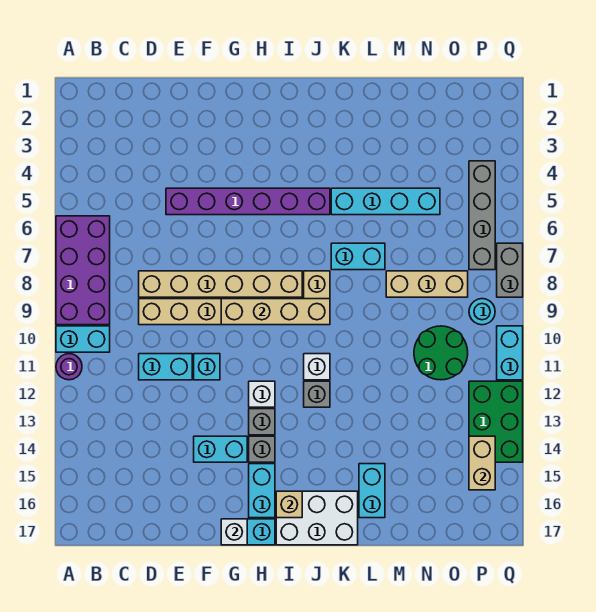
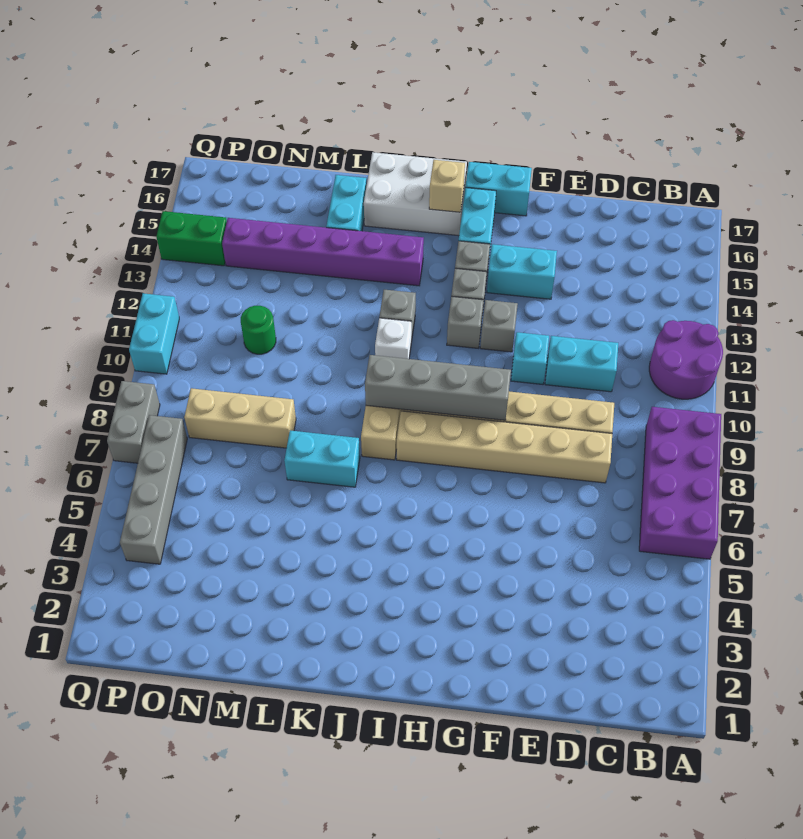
cyan 1x2 brick [56,326,110,352] -> none
purple 1x1 round brick [56,354,82,380] -> purple 2x2 round brick [649,320,723,399]
purple 1x6 brick [166,188,330,215] -> purple 1x6 brick moved to [222,218,424,286]
tan 1x4 brick [221,299,330,325] -> grey 1x4 brick [365,355,511,420]
none -> grey 1x1 brick [480,300,518,352]
white 1x1 brick [221,519,247,545] -> none
white 1x1 brick [249,381,275,407] -> grey 1x1 brick [447,296,484,348]
cyan 1x4 brick [331,188,440,215] -> none
green 2x2 round brick [414,326,468,380] -> green 1x1 round brick [241,306,276,354]
cyan 1x1 round brick [469,299,495,325] -> none
green 2x3 brick [469,381,523,462] -> green 1x2 brick [156,211,227,266]
tan 1x2 brick [469,436,495,490] -> none

